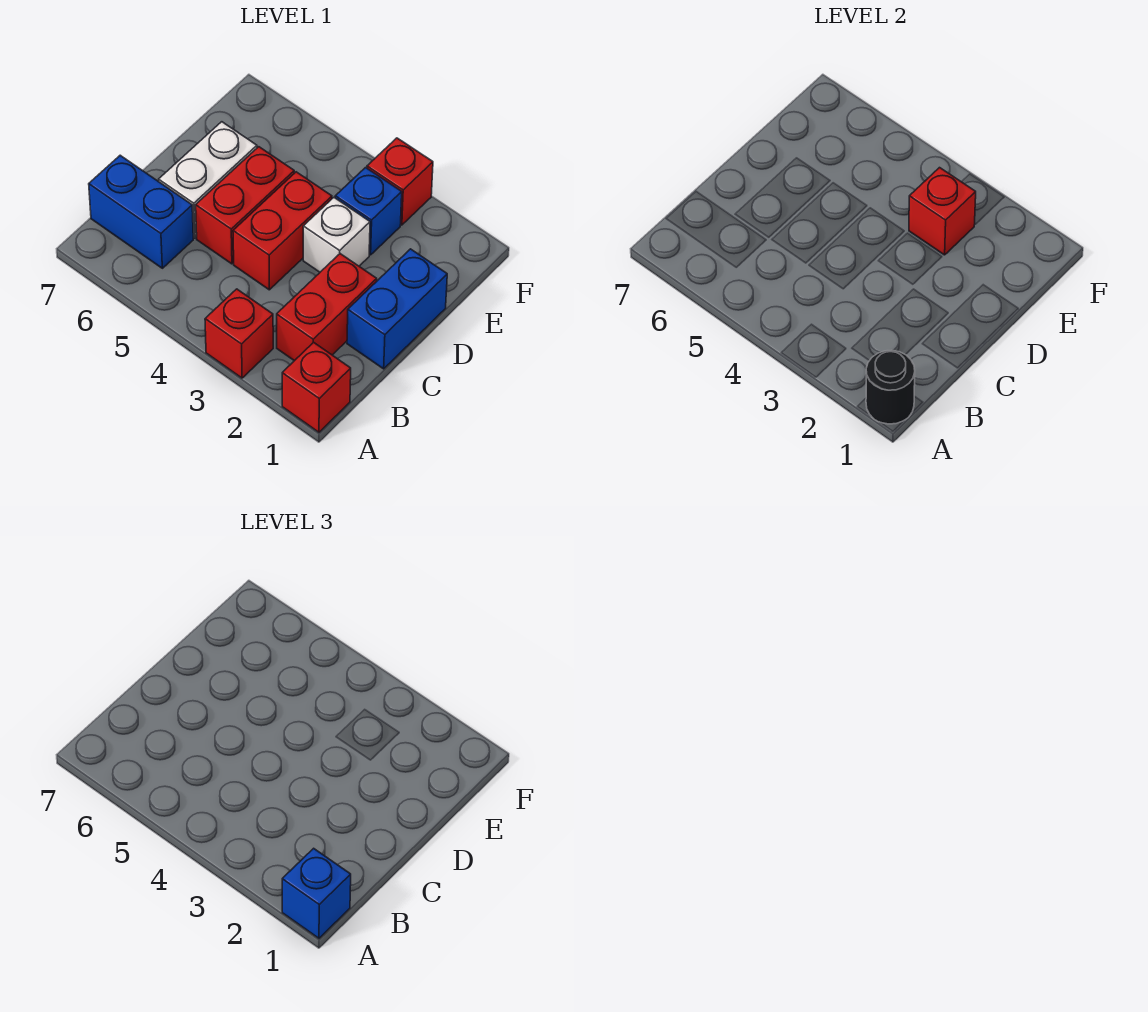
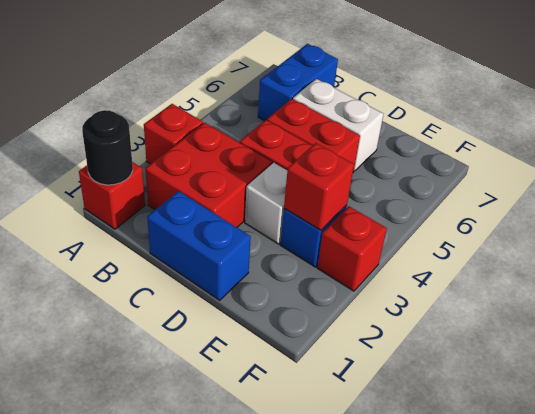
blue 1x1 brick [282,848,351,938] -> none
red 1x2 brick [277,254,377,361] -> red 2x2 brick [145,123,272,227]

